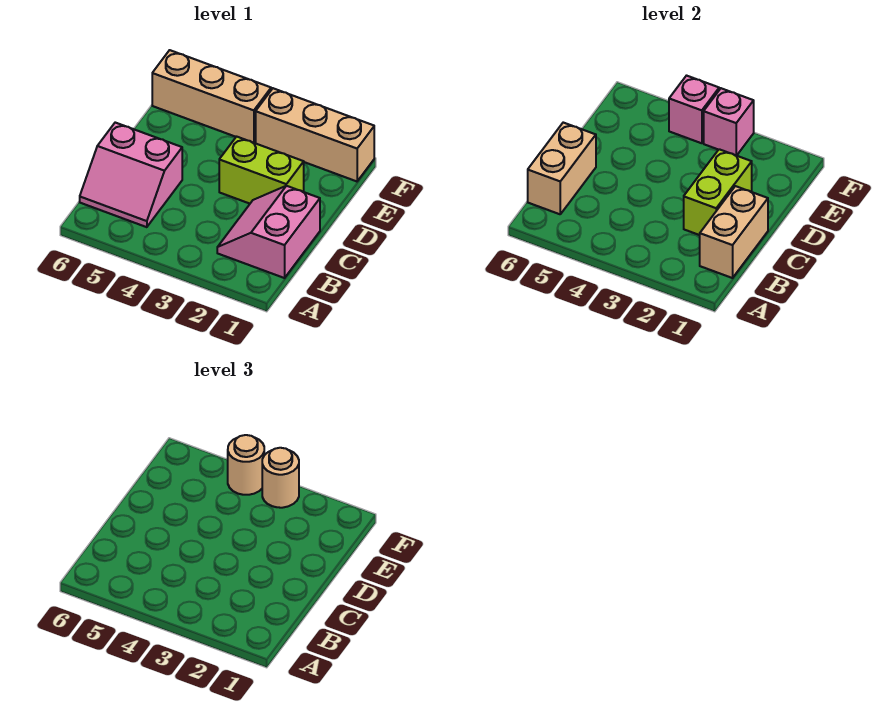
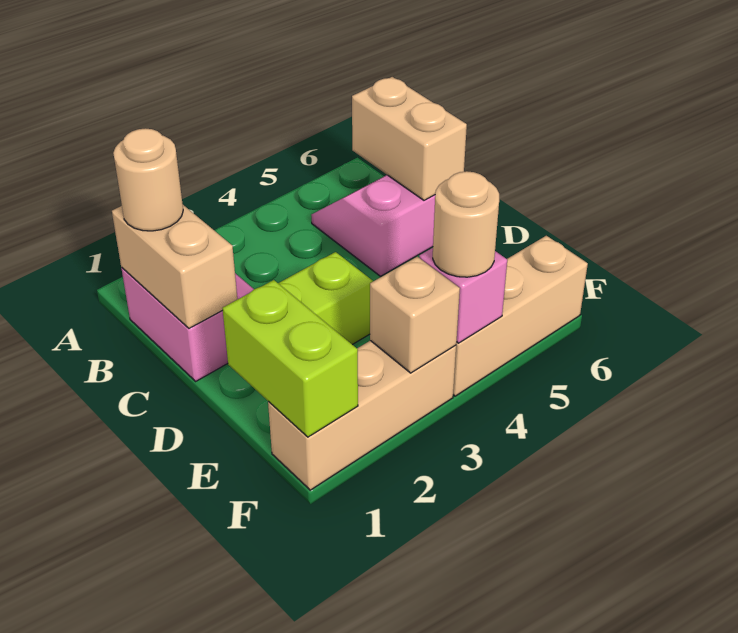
lime 1x2 brick [684,149,752,235] -> lime 1x2 brick moved to [222,280,358,437]
pink 1x1 brick [704,88,754,156] -> tan 1x1 brick [370,257,460,373]
tan 1x1 round brick [262,448,299,508] -> tan 1x1 round brick moved to [113,128,183,231]

